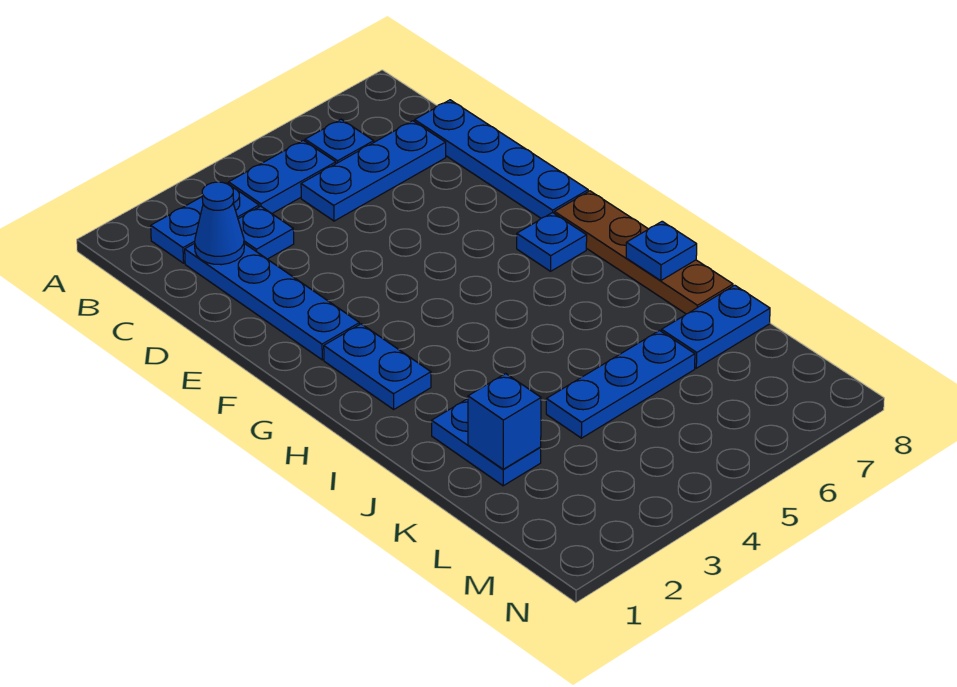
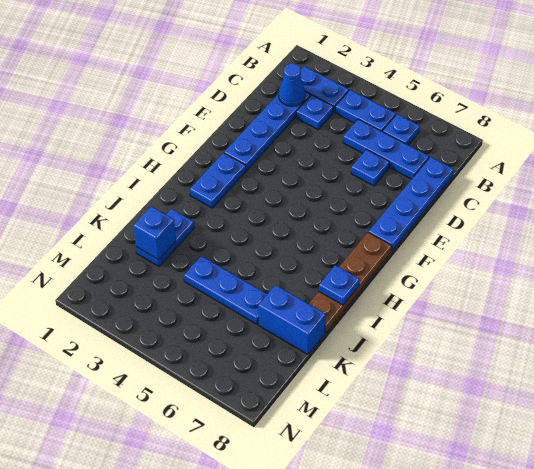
blue 1x1 plate [517,213,587,271] -> blue 1x1 plate moved to [351,150,389,186]
blue 1x2 plate [662,285,770,368] -> blue 1x2 brick [258,285,326,354]

